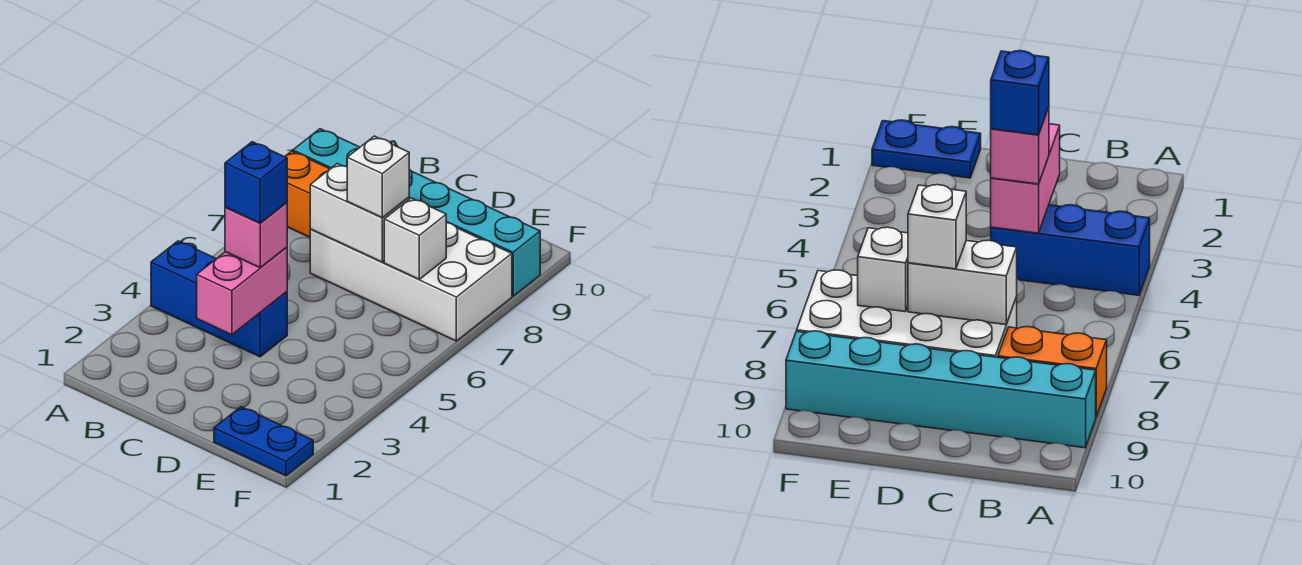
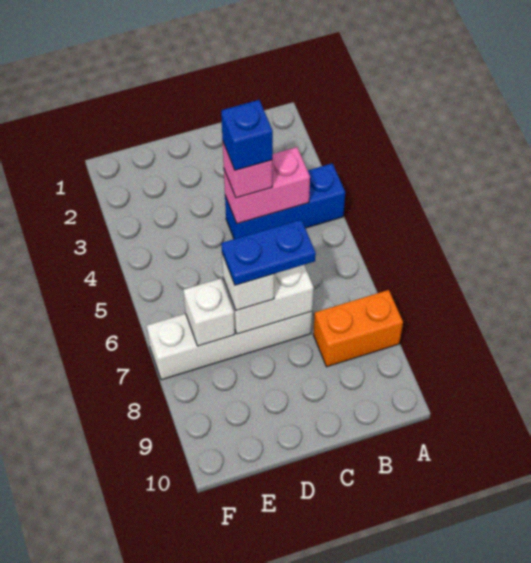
cyan 1x6 brick [293,129,540,296] -> none
pink 1x2 brick [197,247,287,335] -> pink 1x2 brick turned to [224,147,310,224]
white 2x4 brick [310,223,512,341] -> white 1x4 brick [147,311,312,380]
blue 1x2 plate [214,407,313,476] -> blue 1x2 plate moved to [221,220,316,285]

